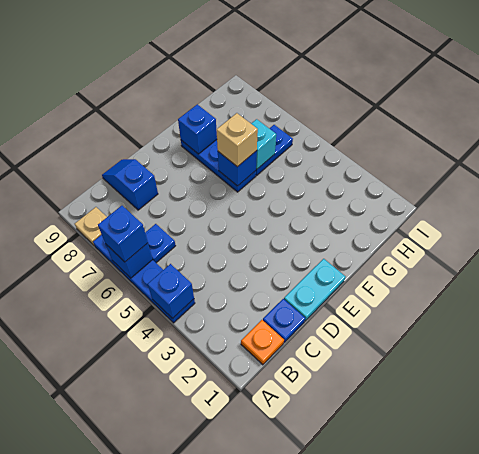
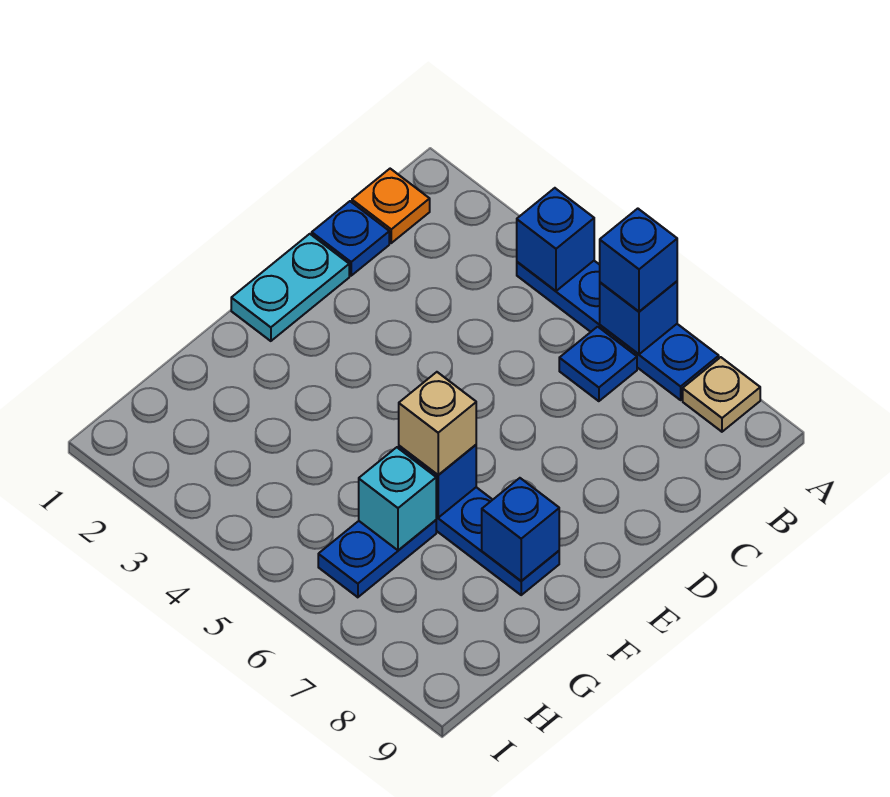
blue 1x2 slope [102,159,158,210] -> none

